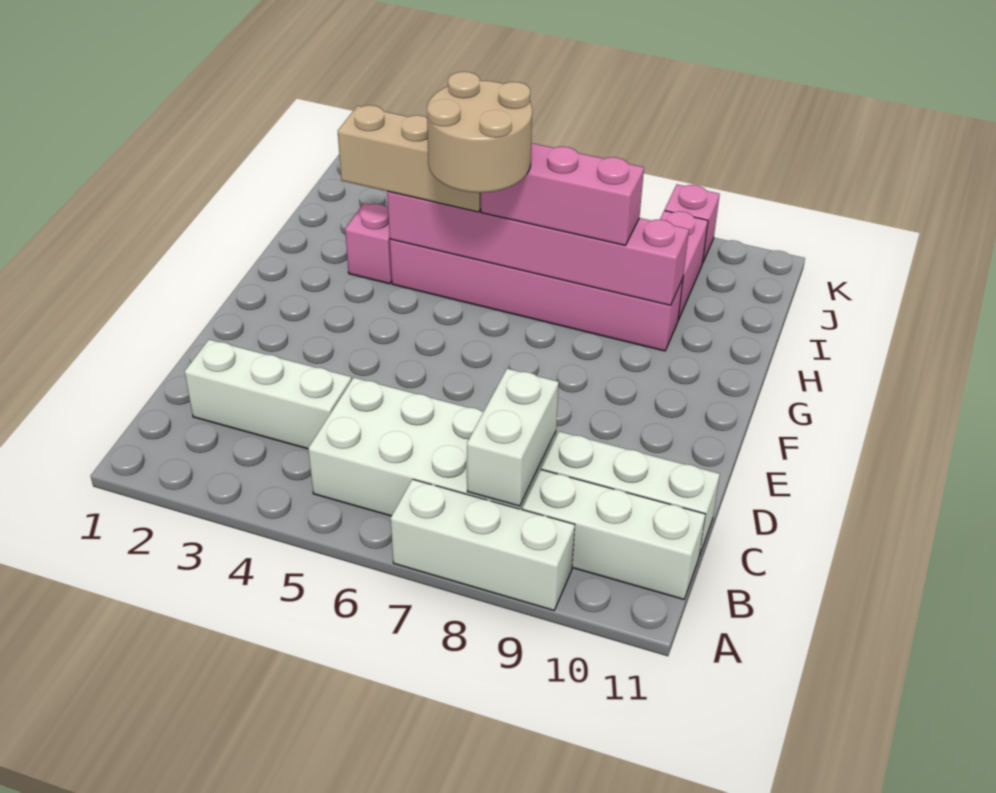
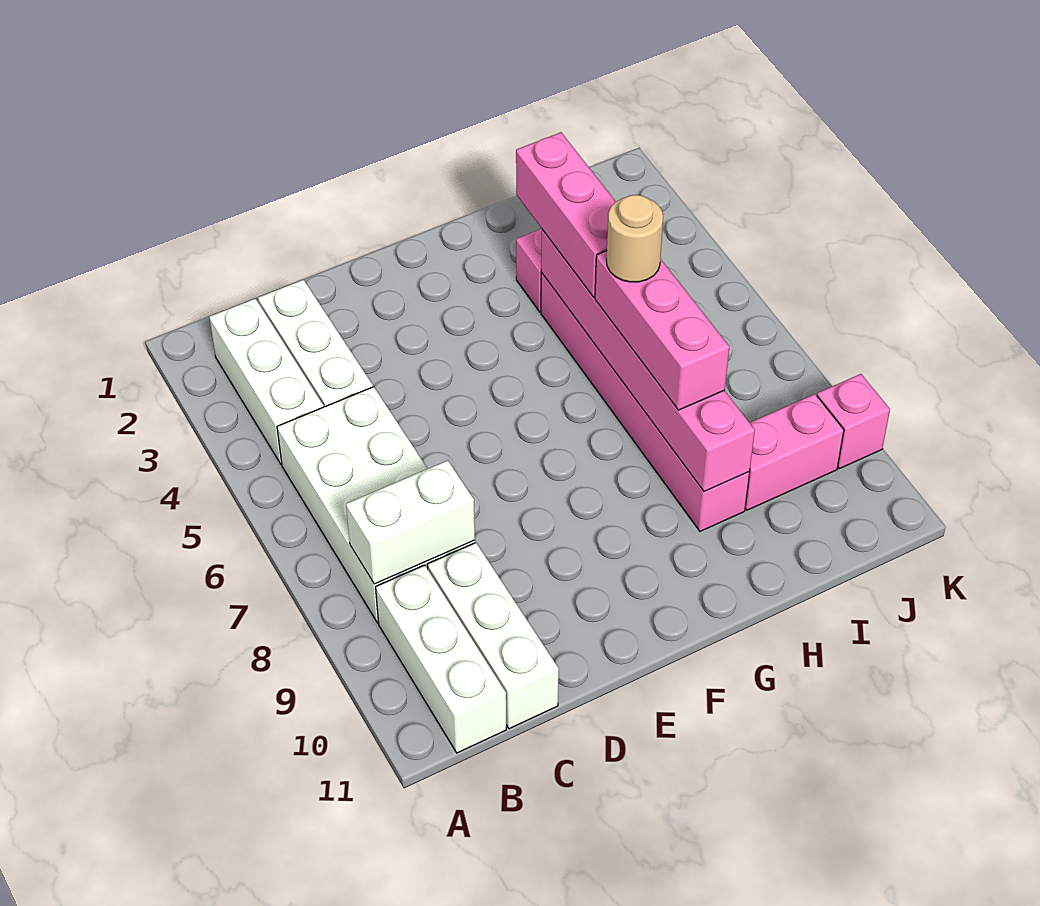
white 1x3 brick [391,479,575,610] -> white 1x3 brick moved to [209,299,324,465]
tan 2x2 round brick [427,72,532,193] -> tan 1x1 round brick [607,195,663,282]
tan 1x3 brick [338,105,481,212] -> pink 1x3 brick [516,132,616,297]

